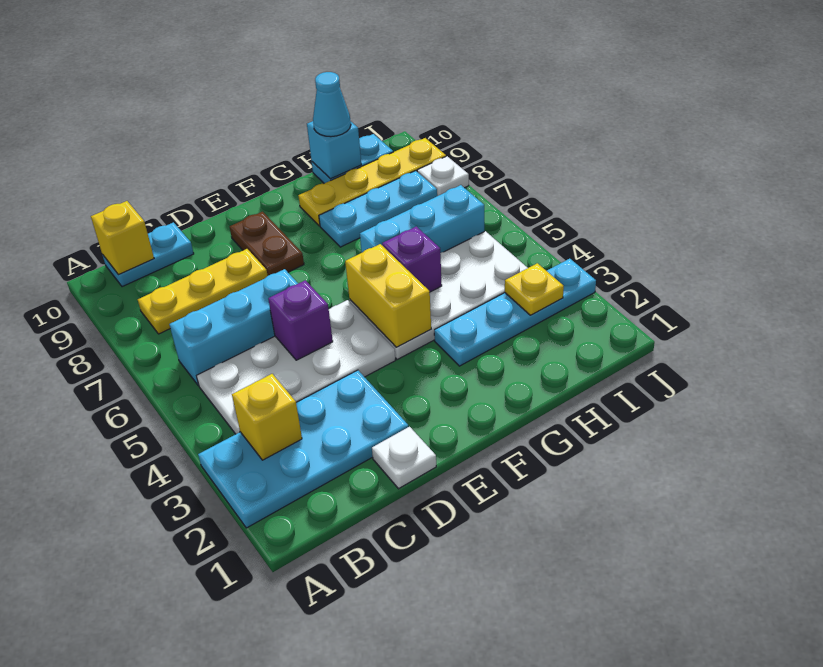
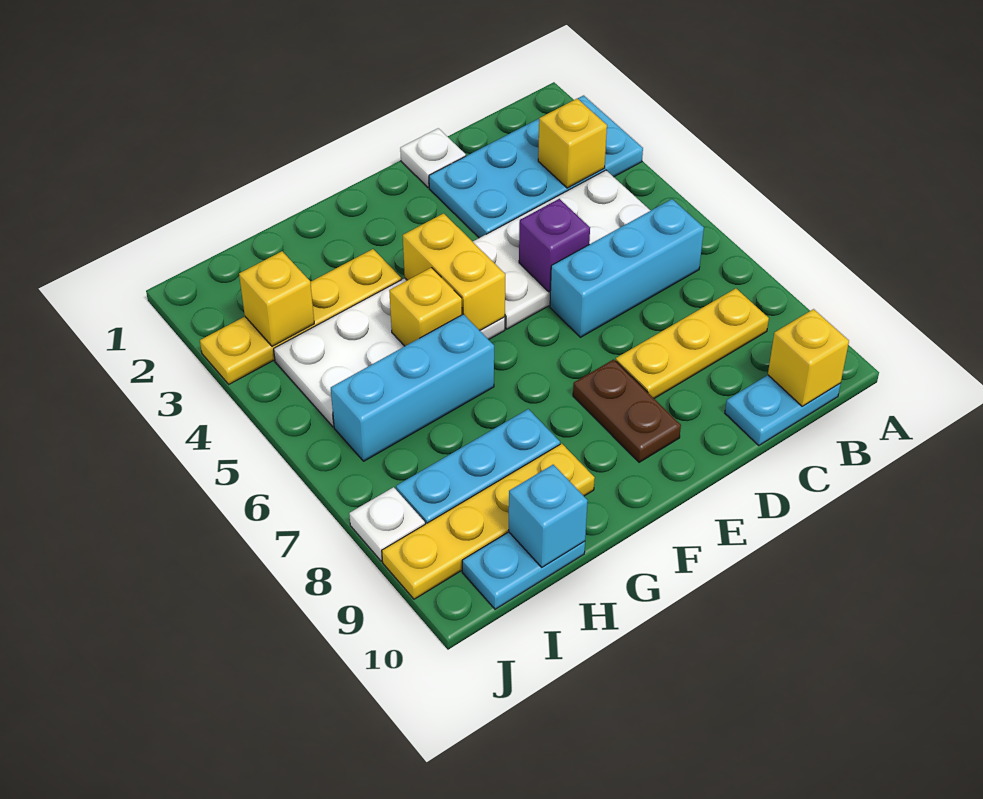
cyan 1x4 plate [434,259,596,366] -> yellow 1x4 plate [200,249,401,384]
purple 1x1 brick [382,226,442,292] -> yellow 1x1 brick [389,268,462,346]
cyan 1x1 cone [313,72,351,137] -> none
yellow 1x1 plate [505,263,564,315] -> yellow 1x1 brick [239,251,314,346]

